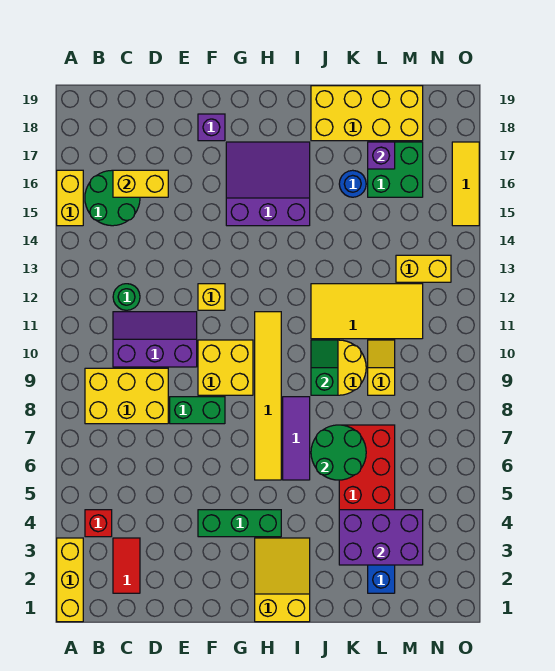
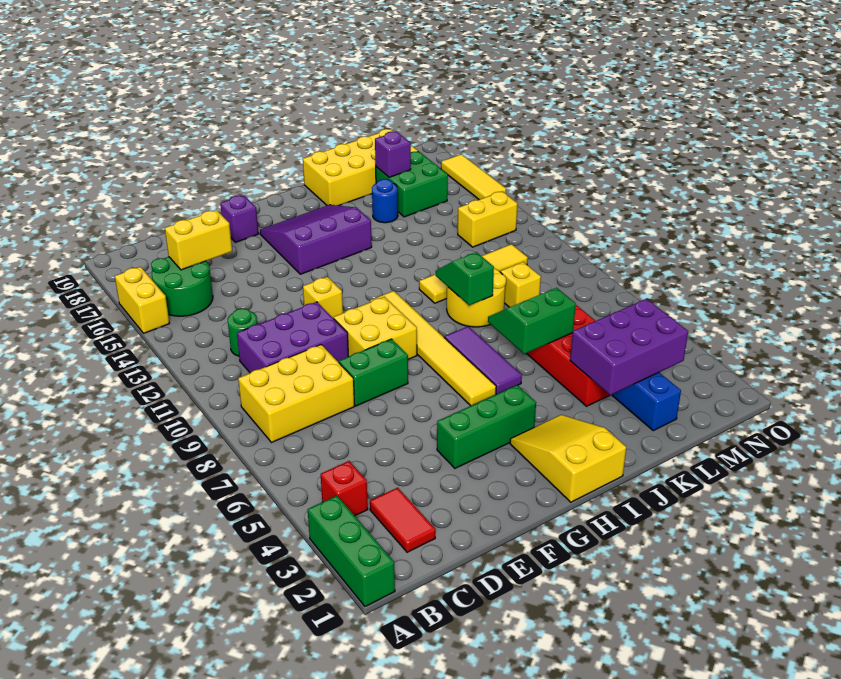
yellow 1x3 brick [57,538,83,622] -> green 1x3 brick [308,496,395,607]
purple 2x3 slope [113,312,197,367] -> purple 2x3 brick [237,302,349,373]
green 2x2 round brick [311,425,366,480] -> green 2x2 slope [488,288,576,354]
yellow 2x4 tile [311,284,423,339] -> yellow 1x4 tile [419,244,528,303]

